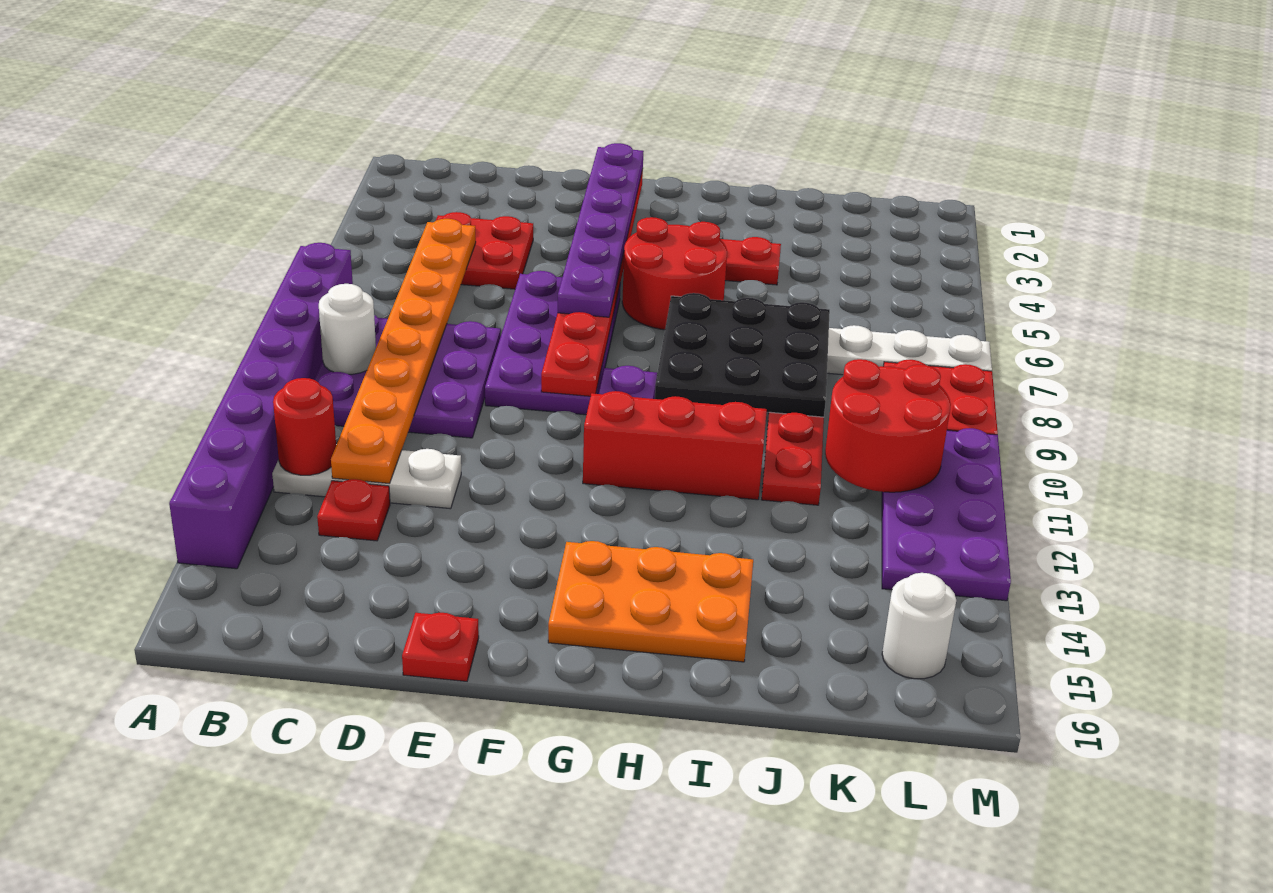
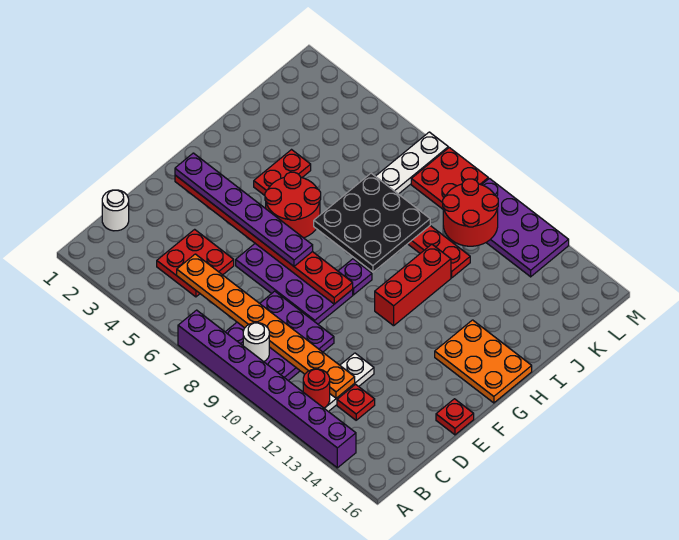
orange 2x3 plate [548,541,753,662] -> orange 2x3 plate turned to [435,320,532,403]
white 1x1 round brick [882,573,956,679] -> white 1x1 round brick moved to [102,190,129,231]

